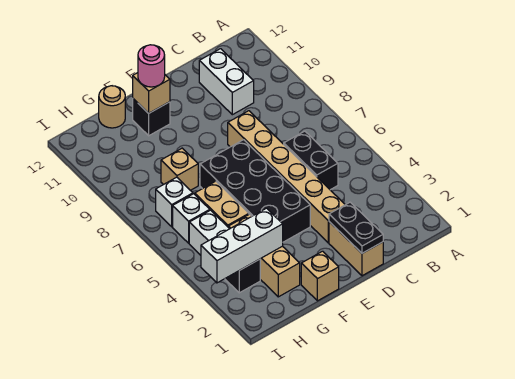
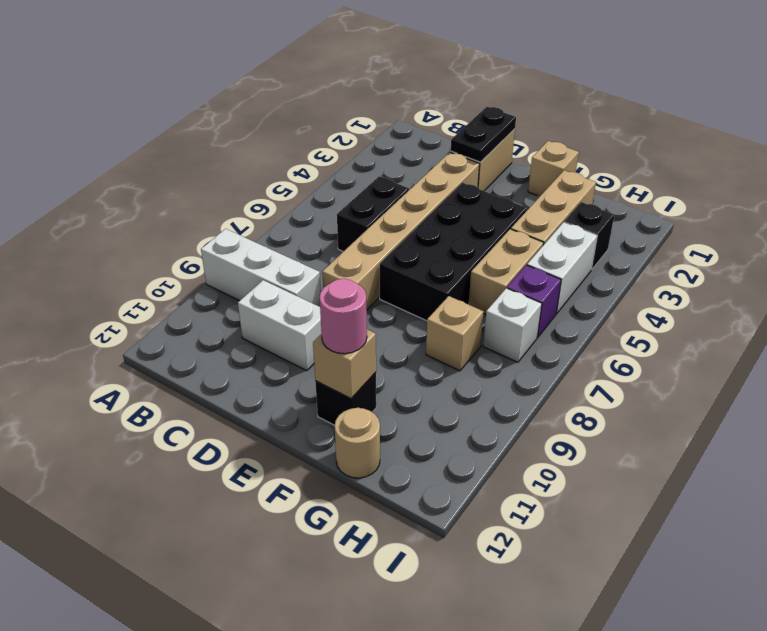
white 1x2 brick [199,49,254,115] -> white 1x2 brick turned to [238,280,322,371]
white 1x3 brick [201,208,283,283] -> white 1x3 brick moved to [201,229,321,307]
white 1x1 brick [173,194,210,243] -> purple 1x1 brick [507,265,561,338]

